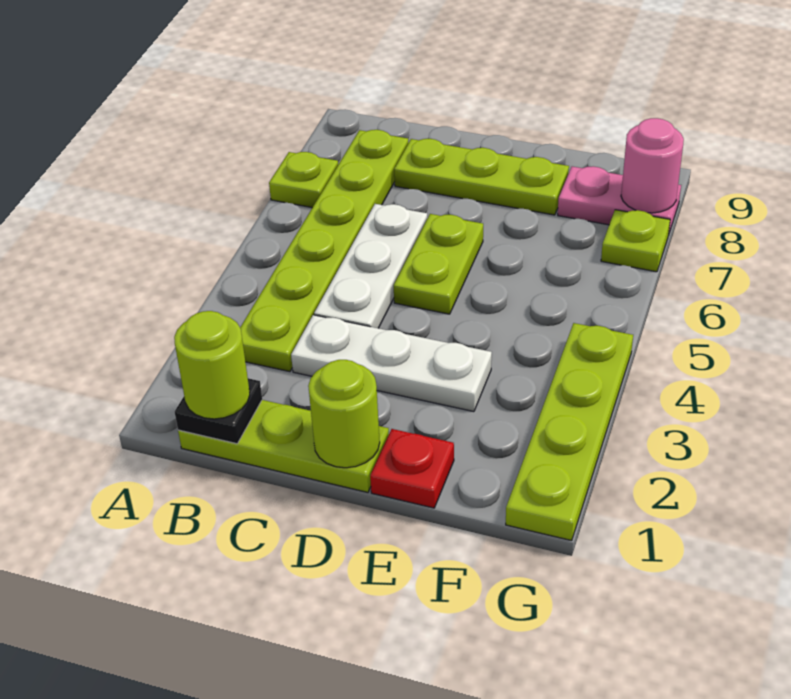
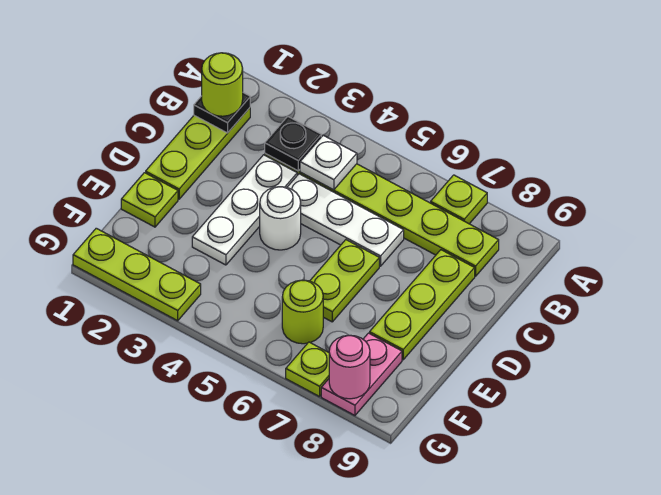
none -> black 1x1 plate [265,116,321,171]
none -> white 1x1 plate [300,135,357,190]
lime 1x1 round brick [308,360,380,468] -> lime 1x1 round brick moved to [282,280,323,344]
none -> white 1x1 round brick [260,187,301,250]
lime 1x2 plate [394,214,483,314] -> lime 1x2 plate turned to [310,240,379,322]
red 1x1 plate [370,429,454,508] -> lime 1x1 plate [121,173,178,227]
lime 1x4 plate [506,323,633,541] -> lime 1x3 plate [73,228,201,321]

